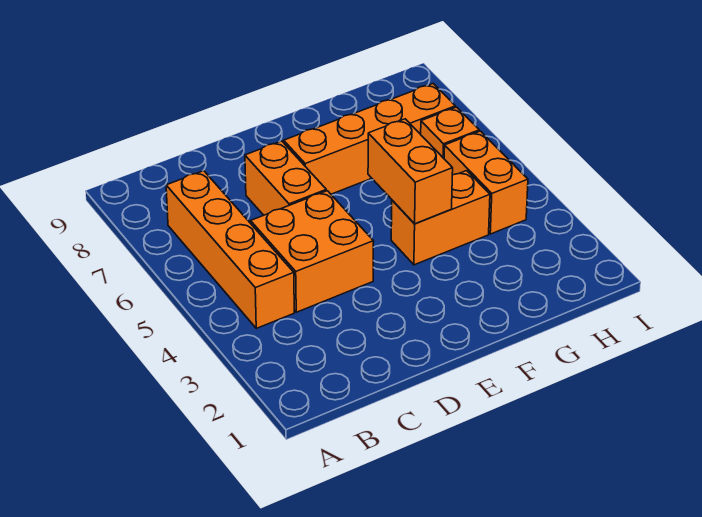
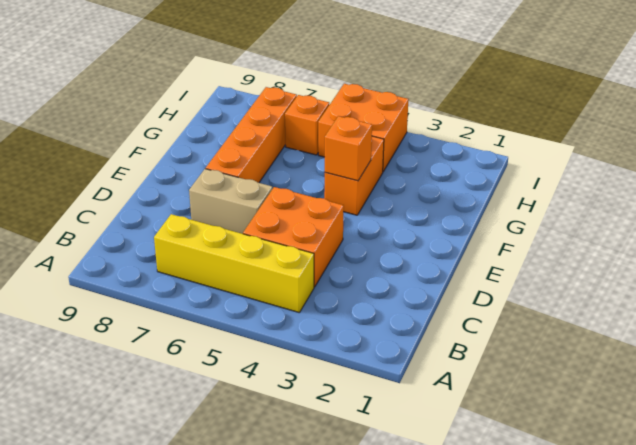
orange 1x4 brick [166,171,294,328] -> yellow 1x4 brick [154,214,314,313]
orange 1x2 brick [245,141,326,215] -> tan 1x2 brick [189,169,272,234]
orange 1x2 brick [368,119,453,224] -> orange 1x1 brick [325,116,372,181]
orange 1x2 brick [444,131,528,234] -> orange 2x2 brick [318,84,408,171]

